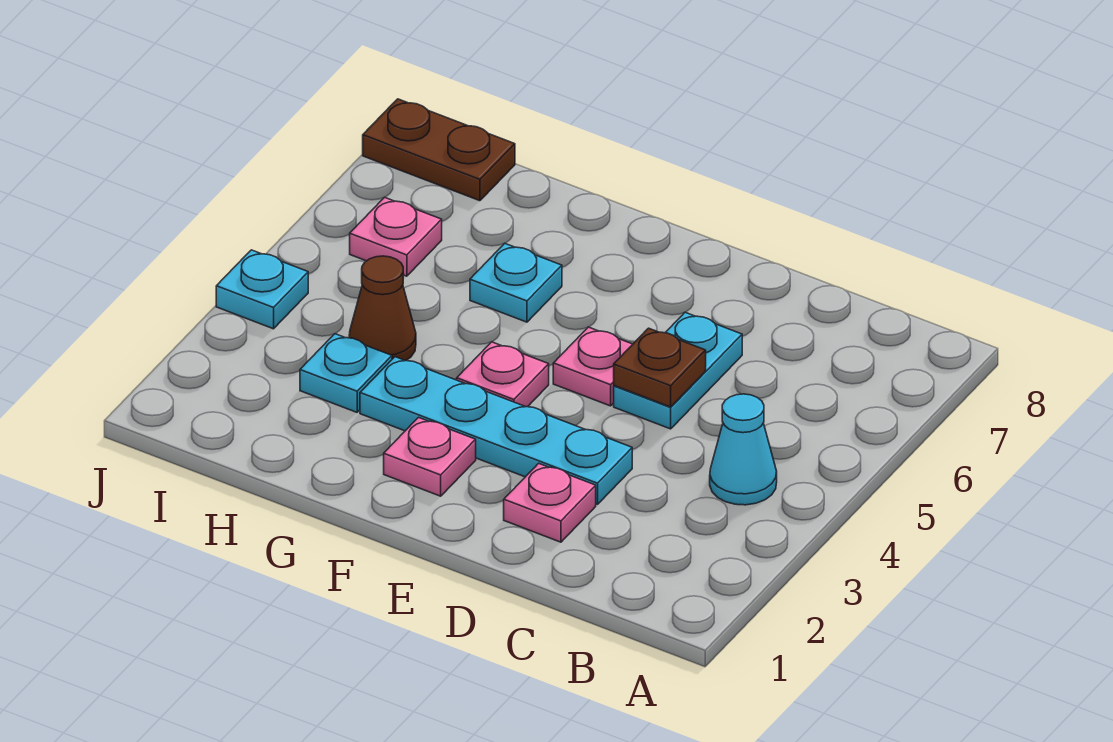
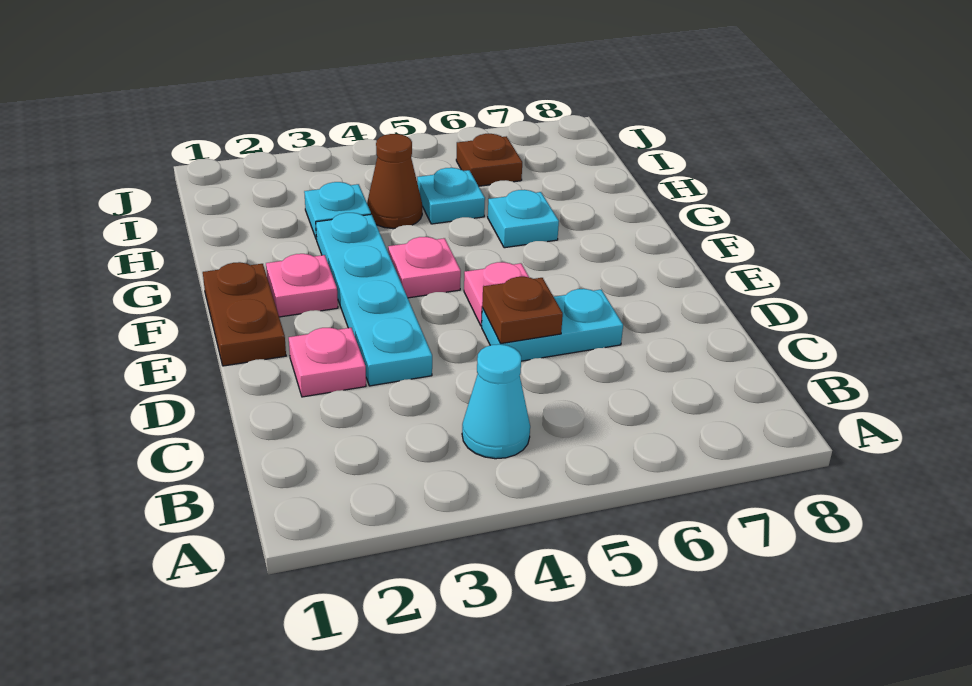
pink 1x1 plate [350,197,442,276] -> brown 1x1 plate [456,134,522,186]
brown 1x2 plate [363,99,515,201] -> brown 1x2 plate moved to [203,262,286,366]
cyan 1x1 plate [216,250,308,329] -> cyan 1x1 plate moved to [417,168,485,224]

